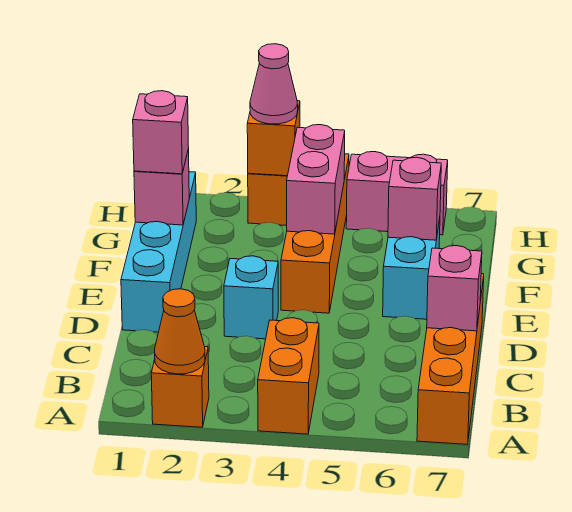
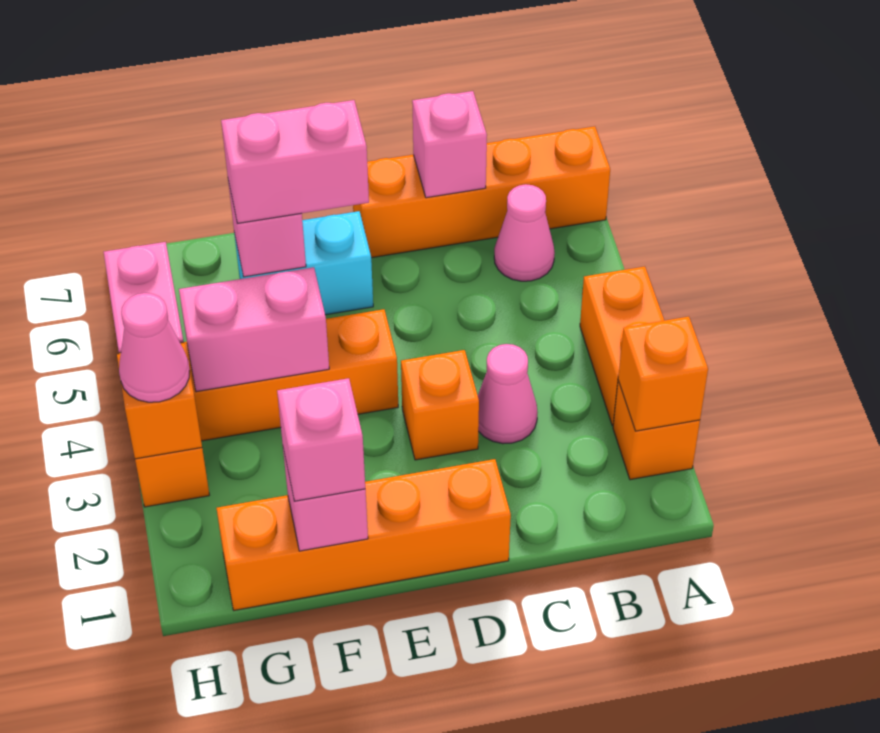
orange 1x1 cone [155,289,205,374] -> orange 1x1 brick [618,317,708,431]
orange 1x2 brick [258,318,319,434] -> orange 1x2 brick turned to [580,266,664,426]
none -> pink 1x1 cone [494,184,555,281]
none -> pink 1x1 cone [478,344,538,444]
cyan 1x4 brick [121,172,196,332] -> orange 1x4 brick [216,459,511,610]
cyan 1x1 brick [224,256,278,339] -> orange 1x1 brick [401,350,479,460]
none -> pink 1x2 brick [221,100,369,224]

